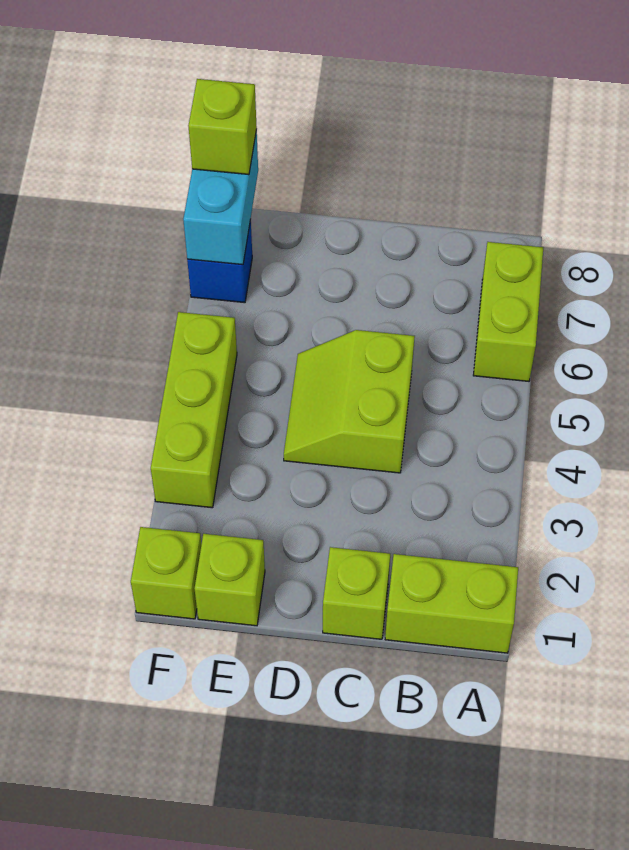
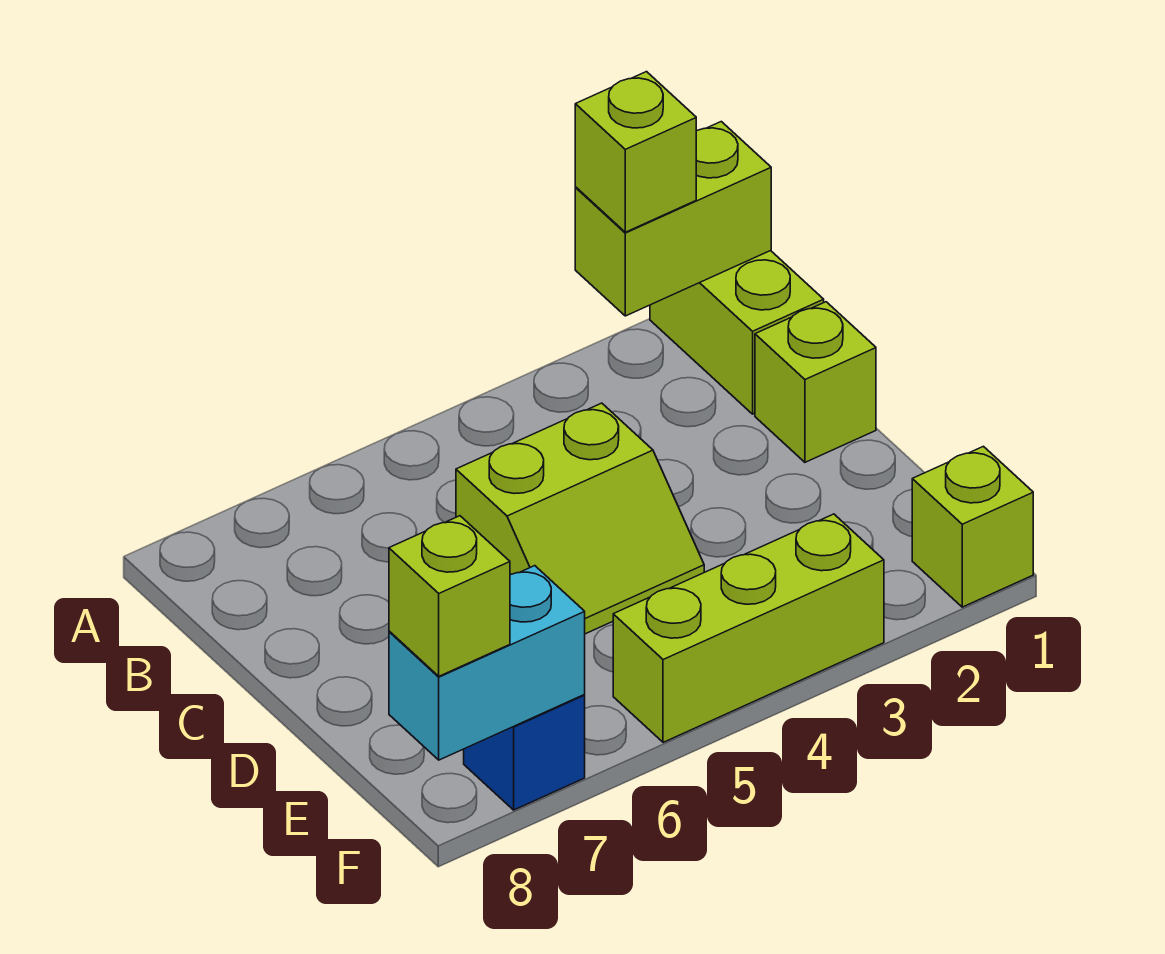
lime 1x2 brick [473,242,543,381] -> lime 1x2 brick moved to [575,122,771,316]
lime 1x1 brick [195,534,265,626] -> lime 1x1 brick moved to [575,72,696,232]

